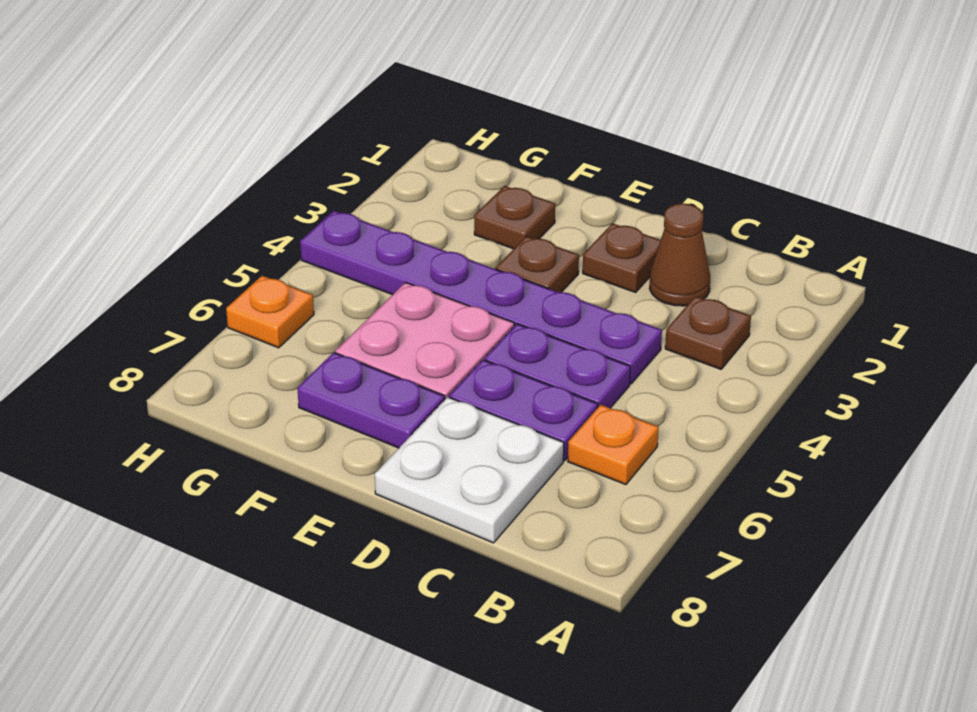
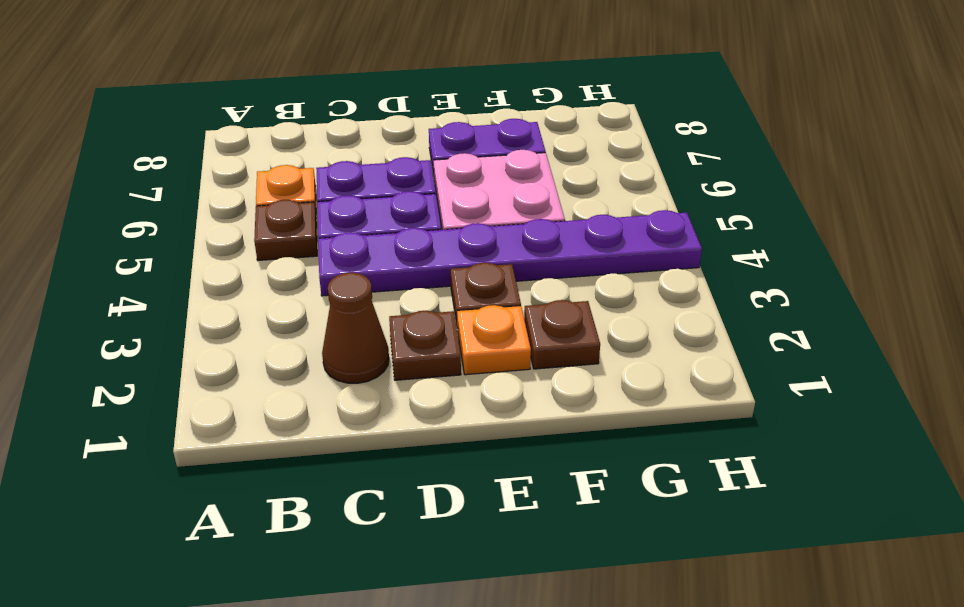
brown 1x1 plate [665,296,751,369] -> brown 1x1 plate moved to [254,200,317,260]
white 2x2 plate [375,397,564,543] -> none
orange 1x1 plate [226,276,314,348] -> orange 1x1 plate moved to [457,305,531,375]

